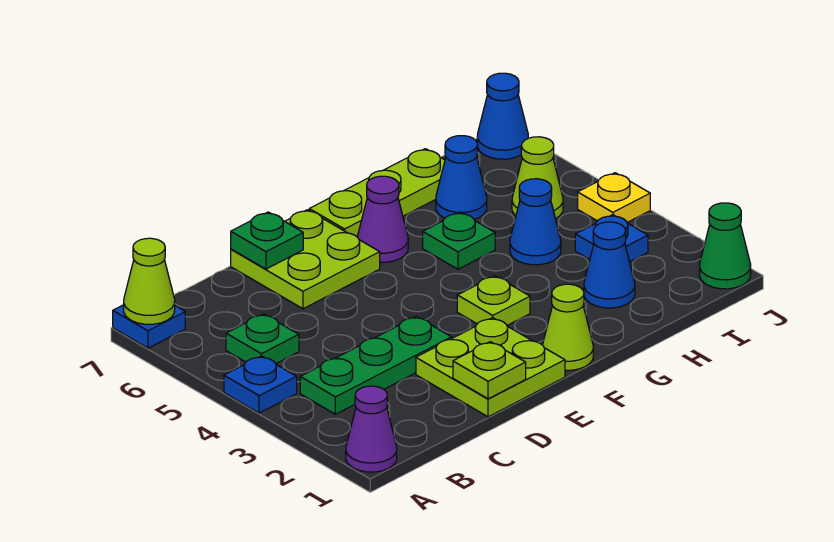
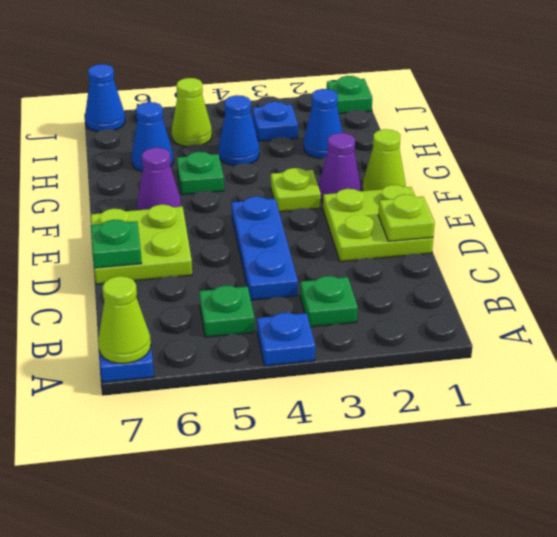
purple 1x1 cone [346,386,397,472] -> purple 1x1 cone moved to [319,133,361,201]
green 1x3 plate [300,316,452,414] -> green 1x1 plate [300,276,358,327]
none -> blue 1x3 plate [232,197,298,300]
lime 1x3 plate [309,149,445,237] -> none
green 1x1 cone [700,203,751,289] -> green 1x1 plate [327,76,372,114]
yellow 1x1 plate [578,173,650,222] -> none

